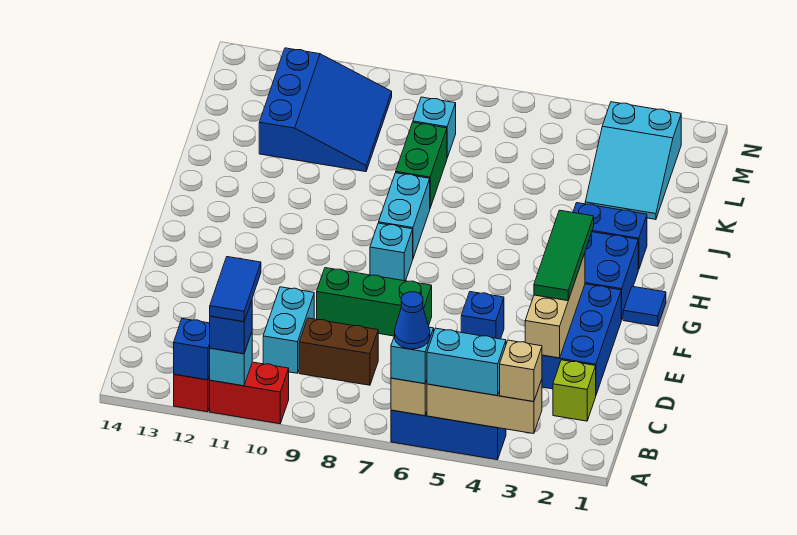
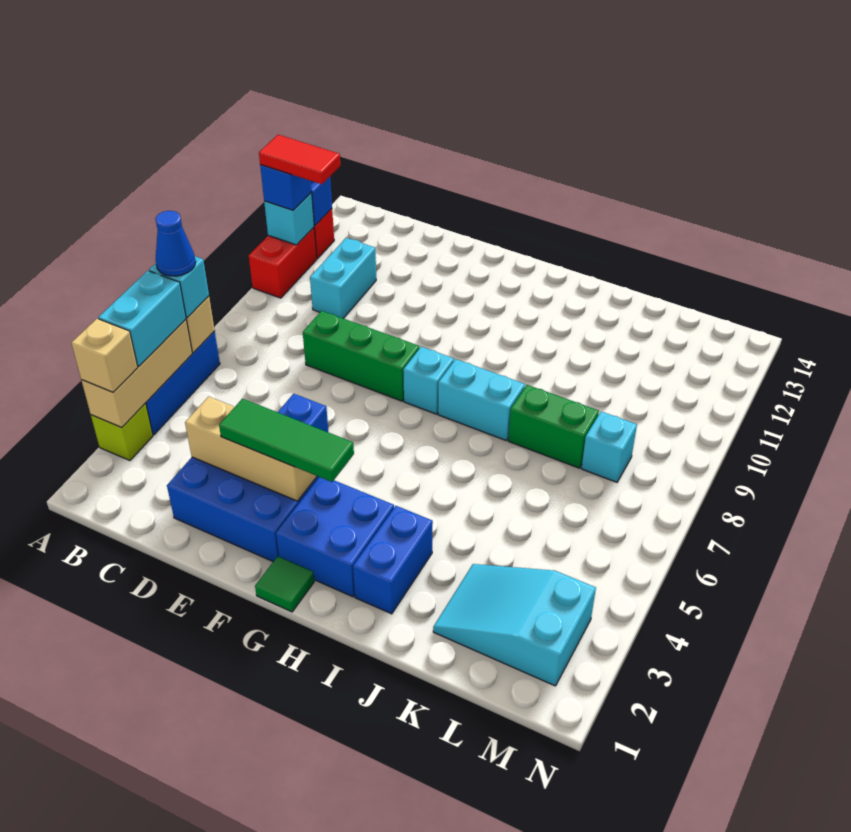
blue 1x2 tile [210,257,261,322] -> red 1x2 tile [259,135,340,184]
lime 1x1 brick [553,360,596,421] -> lime 1x1 brick moved to [91,404,153,461]
brown 1x2 brick [299,318,378,385] -> none
cyan 1x2 brick [263,287,314,373] -> cyan 1x2 brick turned to [310,238,376,319]
green 1x3 brick [317,268,432,336] -> green 1x3 brick turned to [303,311,419,401]
blue 1x1 tile [623,286,666,326] -> green 1x1 tile [255,556,314,612]
blue 3x3 slope [259,48,392,172] -> none

